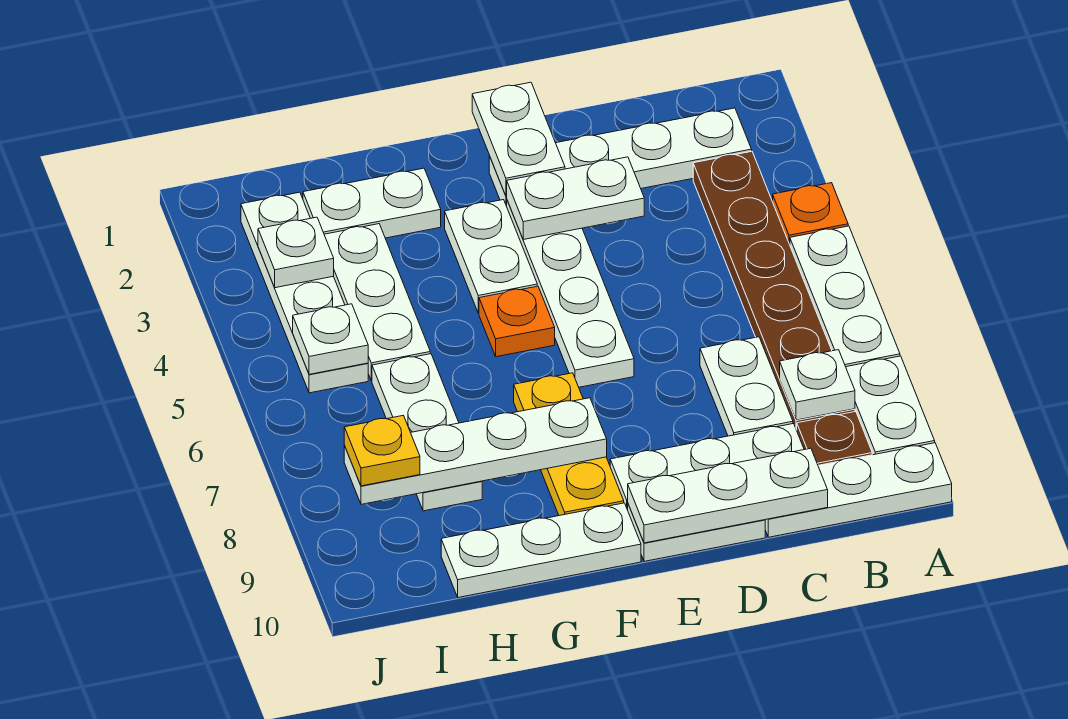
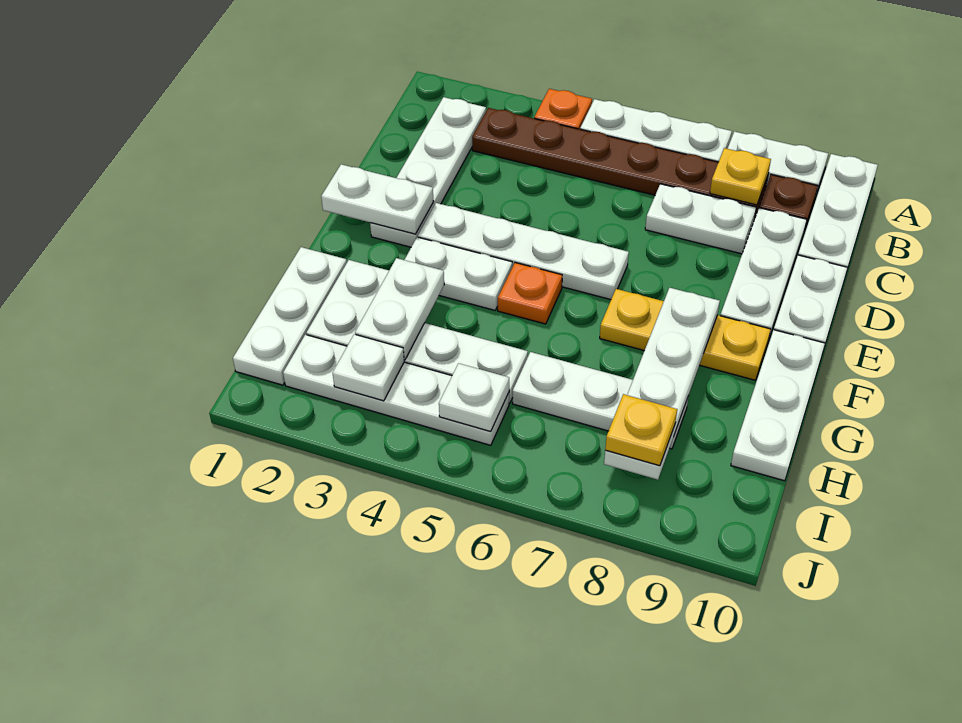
white 1x1 plate [780,350,855,420] -> yellow 1x1 plate [710,148,771,205]
white 1x3 plate [628,448,828,543] -> white 1x3 plate moved to [233,247,347,385]
white 1x2 plate [507,157,644,239] -> white 1x2 plate moved to [355,258,444,360]

